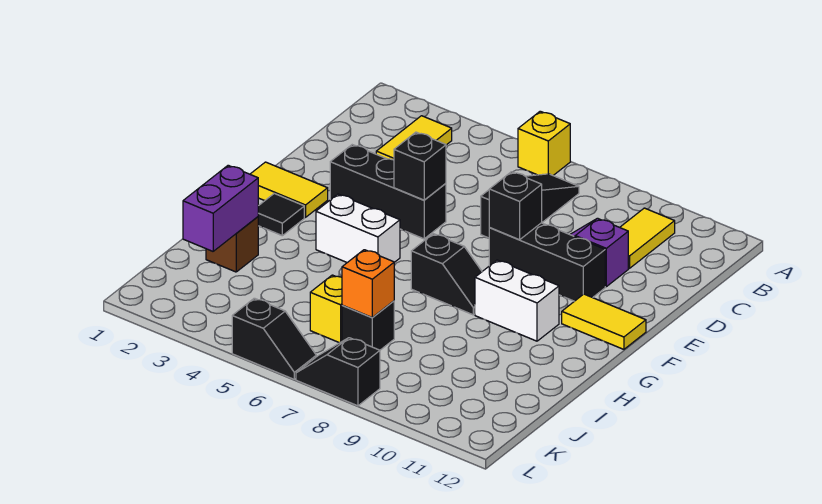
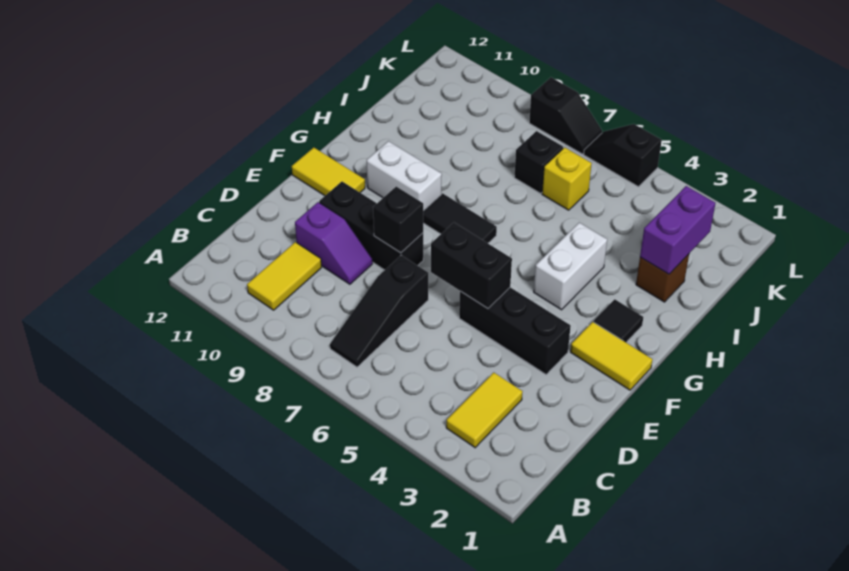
yellow 1x1 brick [518,111,570,175] -> none
black 1x1 brick [394,132,446,200] -> black 1x2 brick [431,223,512,308]
white 1x2 brick [316,194,400,263] -> white 1x2 brick turned to [534,223,607,310]
black 1x2 slope [411,234,482,315] -> black 1x2 tile [423,193,497,243]
orange 1x1 brick [342,250,394,318] -> none

